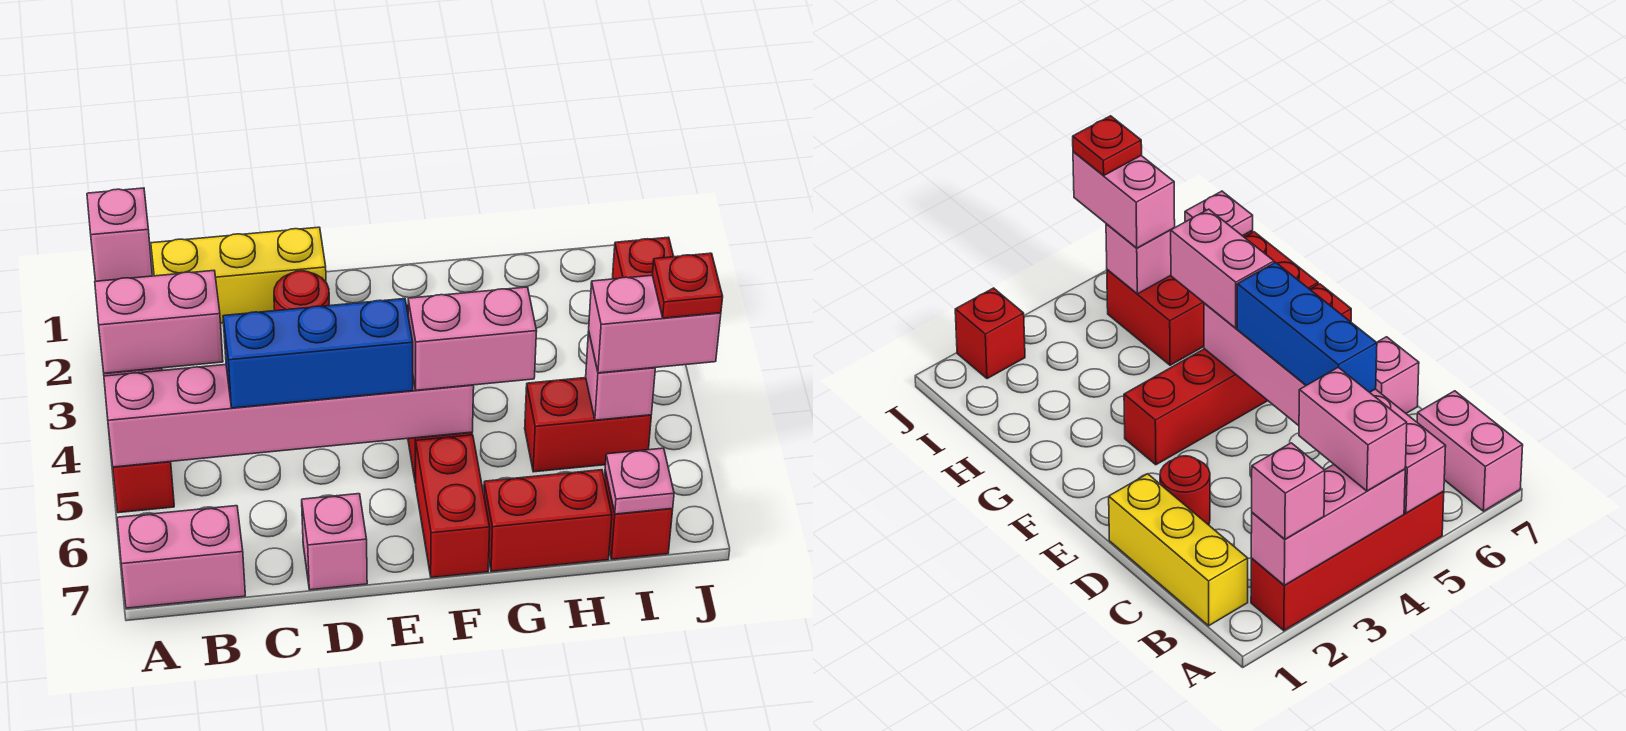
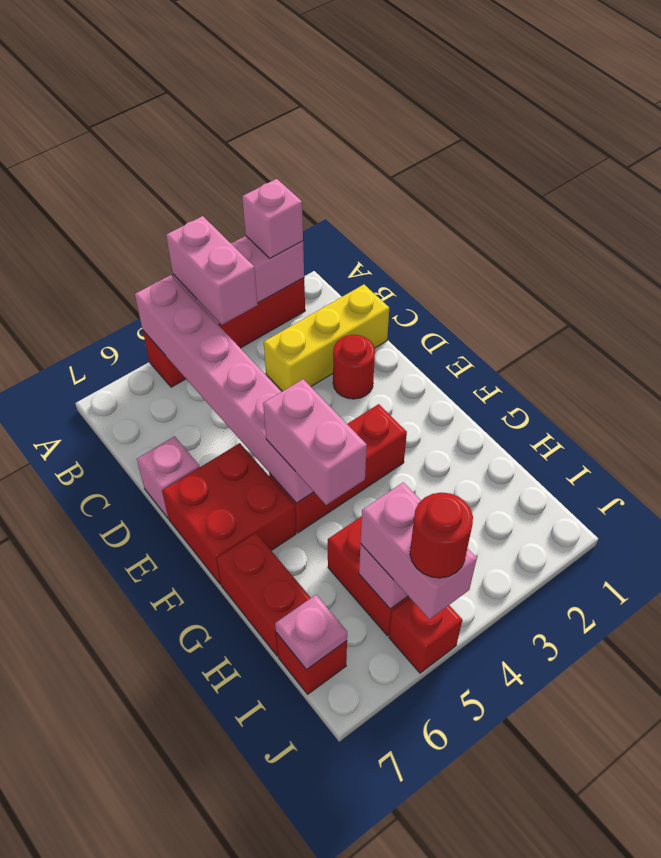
pink 1x2 brick [117,506,245,608] -> none
yellow 1x3 brick [151,227,326,323] -> yellow 1x3 brick turned to [264,285,389,391]
blue 1x3 brick [223,299,413,408] -> none
red 1x2 brick [416,435,490,578] -> red 2x2 brick [162,443,296,584]
red 1x1 brick [612,237,674,279] -> red 1x1 brick moved to [389,598,462,673]
red 1x1 plate [652,253,723,318] -> red 1x1 round brick [410,492,473,578]

